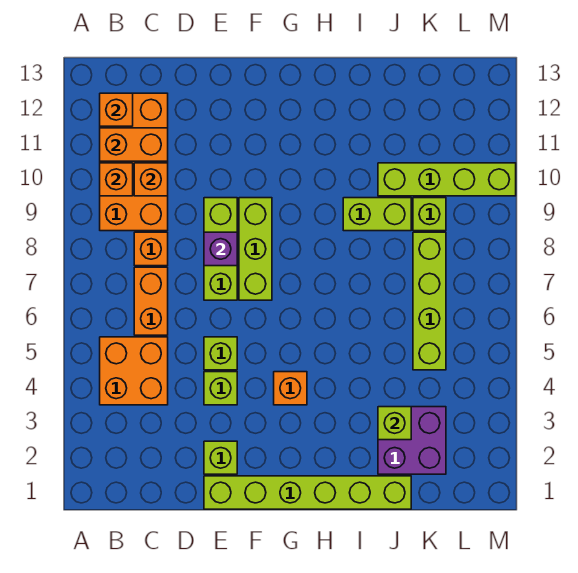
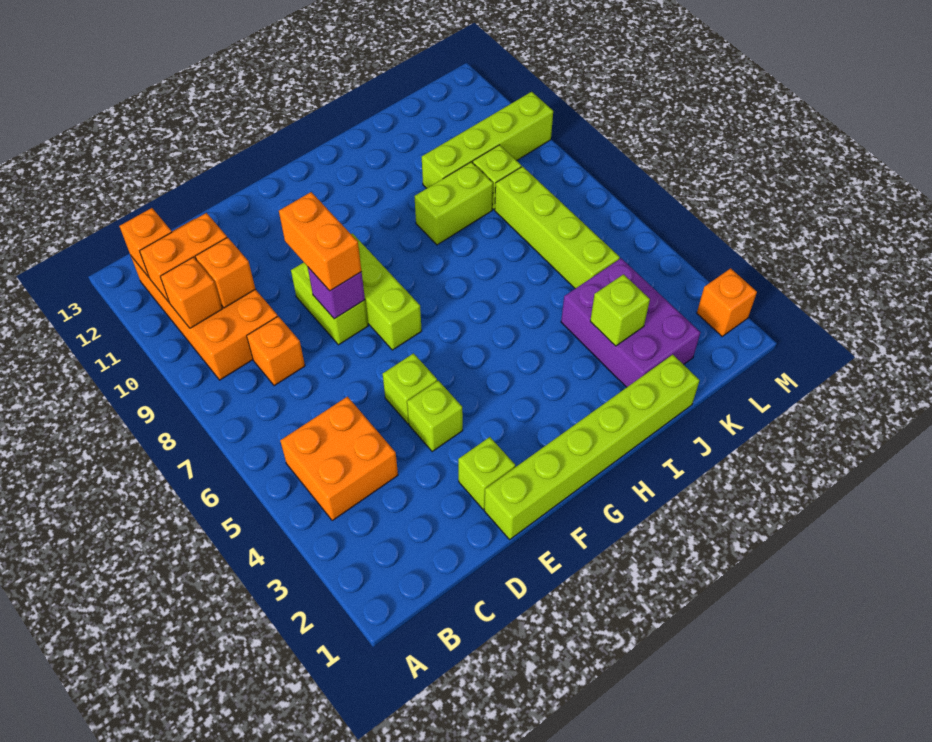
orange 1x2 brick [134,267,168,335] -> orange 1x2 brick moved to [279,192,361,291]
lime 1x3 brick [204,198,237,300] -> lime 1x2 brick [291,263,368,345]
orange 1x1 brick [274,372,307,405] -> orange 1x1 brick moved to [697,268,757,336]
purple 2x2 brick [378,407,446,474] -> purple 2x3 brick [561,258,700,387]

